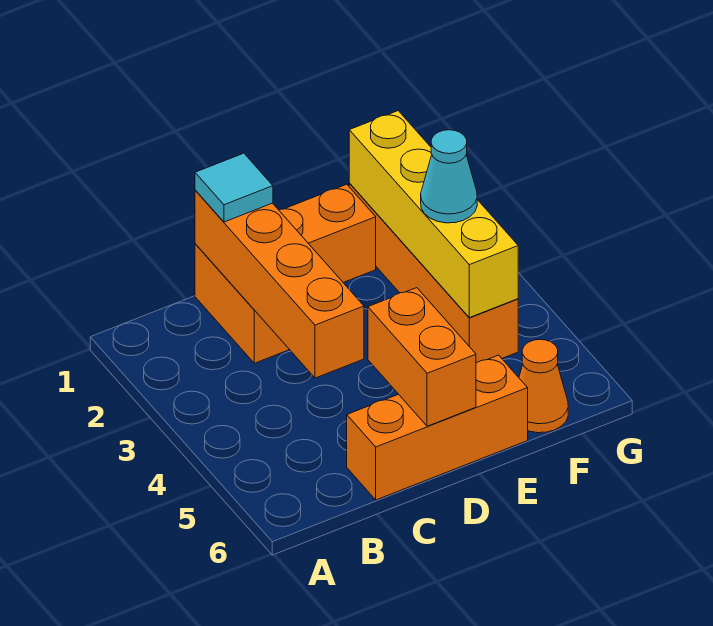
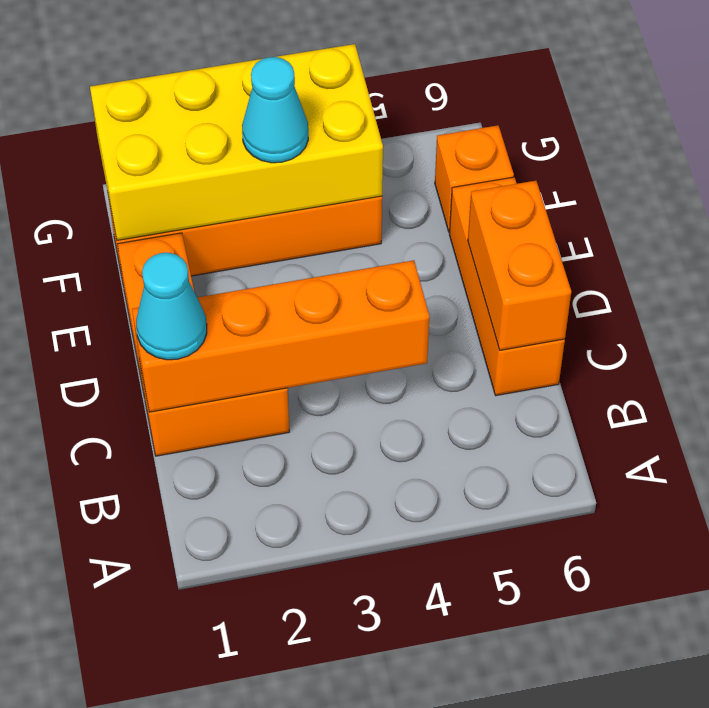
cyan 1x1 tile [195,153,273,222] -> cyan 1x1 cone [136,253,207,360]
orange 1x2 brick [368,288,476,426] -> orange 1x2 brick turned to [468,181,571,350]
yellow 1x4 brick [349,111,518,318] -> yellow 2x4 brick [90,44,383,240]
orange 1x1 cone [519,339,568,433] -> orange 1x1 brick [435,125,514,232]

